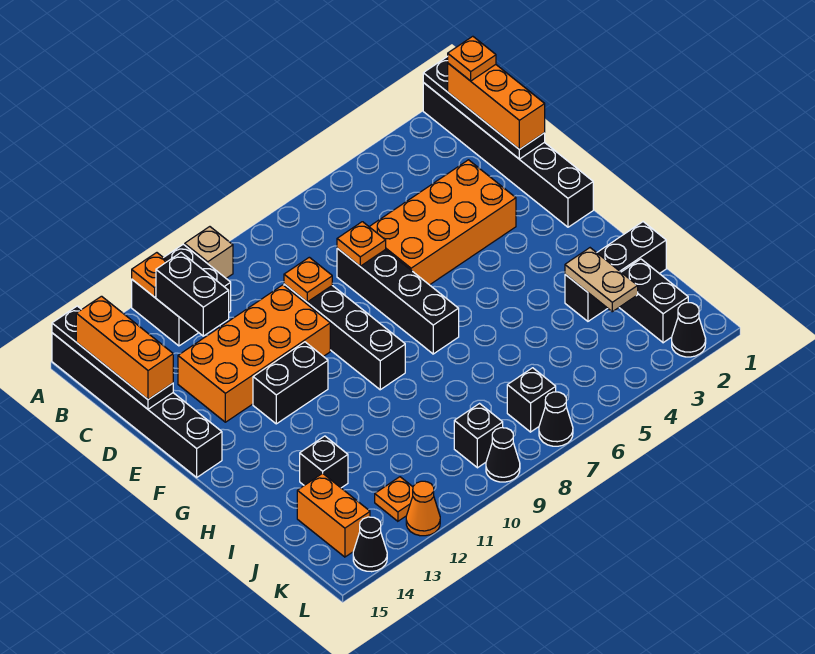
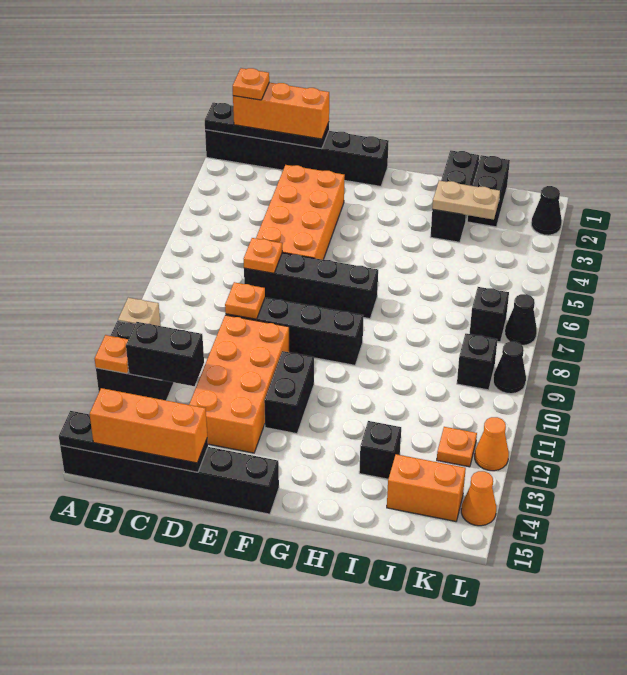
black 1x2 brick [619,259,688,343] -> black 1x2 brick turned to [467,155,510,227]
black 1x1 cone [353,517,387,572] -> orange 1x1 cone [461,471,496,526]

